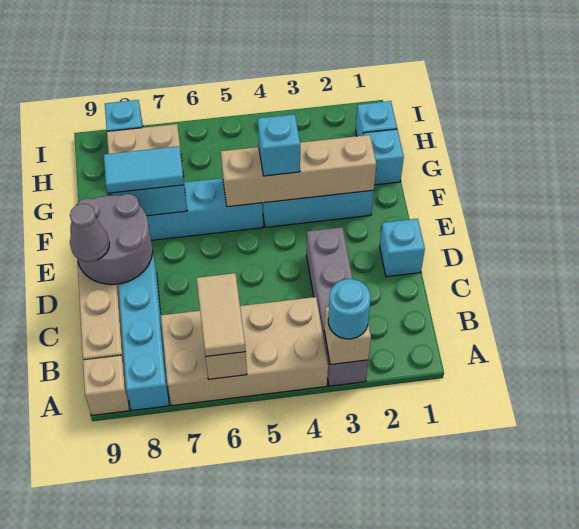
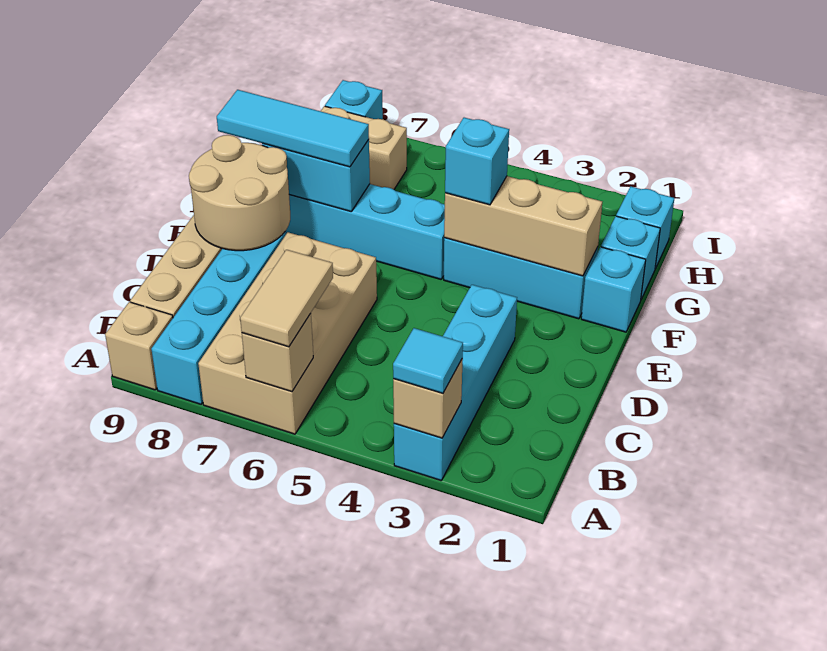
grey 1x4 brick [307,227,368,386] -> cyan 1x4 brick [394,285,517,480]
cyan 1x1 round brick [328,279,371,339] -> cyan 1x1 tile [393,328,463,393]
tan 2x4 brick [161,297,328,406] -> tan 2x4 brick turned to [198,232,377,434]
cyan 1x1 brick [380,219,425,277] -> cyan 1x1 brick moved to [581,247,646,332]
grey 2x2 round brick [70,194,153,285] -> tan 2x2 round brick [189,135,290,251]
grey 1x1 cone [70,204,109,262] -> none
tan 1x4 brick [221,135,376,207] -> tan 1x3 brick [444,176,602,276]
cyan 1x2 tile [104,146,184,193] -> cyan 1x3 tile [217,90,369,167]

